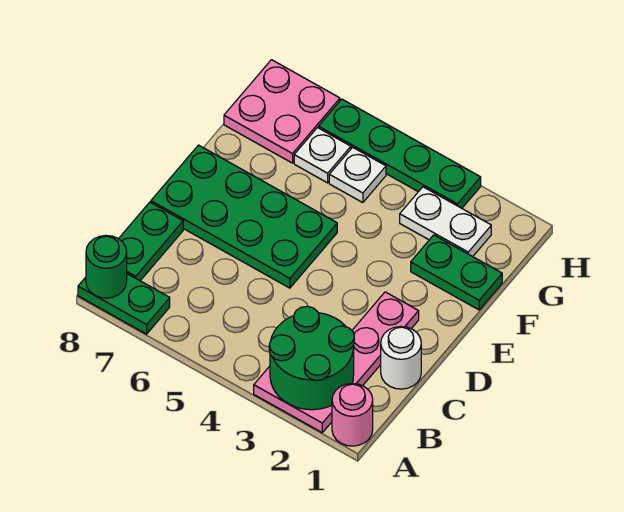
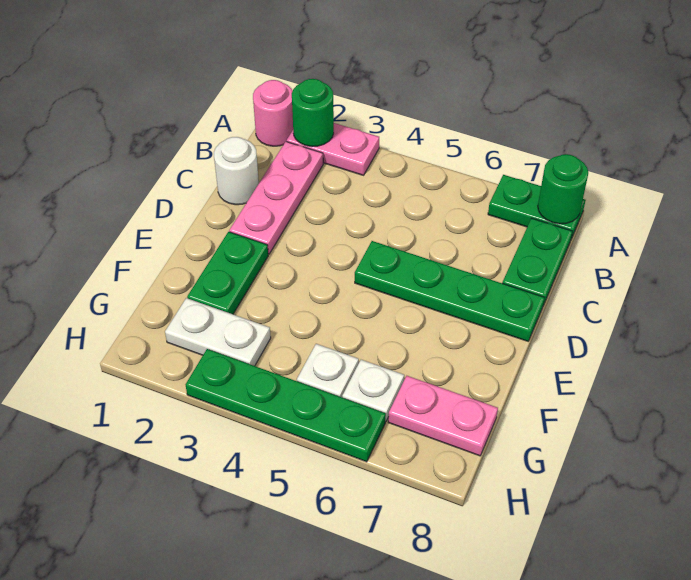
green 2x2 round brick [269,306,354,410] -> green 1x1 round brick [292,79,334,147]
green 2x4 plate [151,145,337,288] -> green 1x4 plate [355,241,545,341]
green 1x2 plate [411,235,502,310] -> green 1x2 plate turned to [187,232,268,314]
pink 2x2 plate [224,60,340,163] -> pink 1x2 plate [388,376,498,456]

